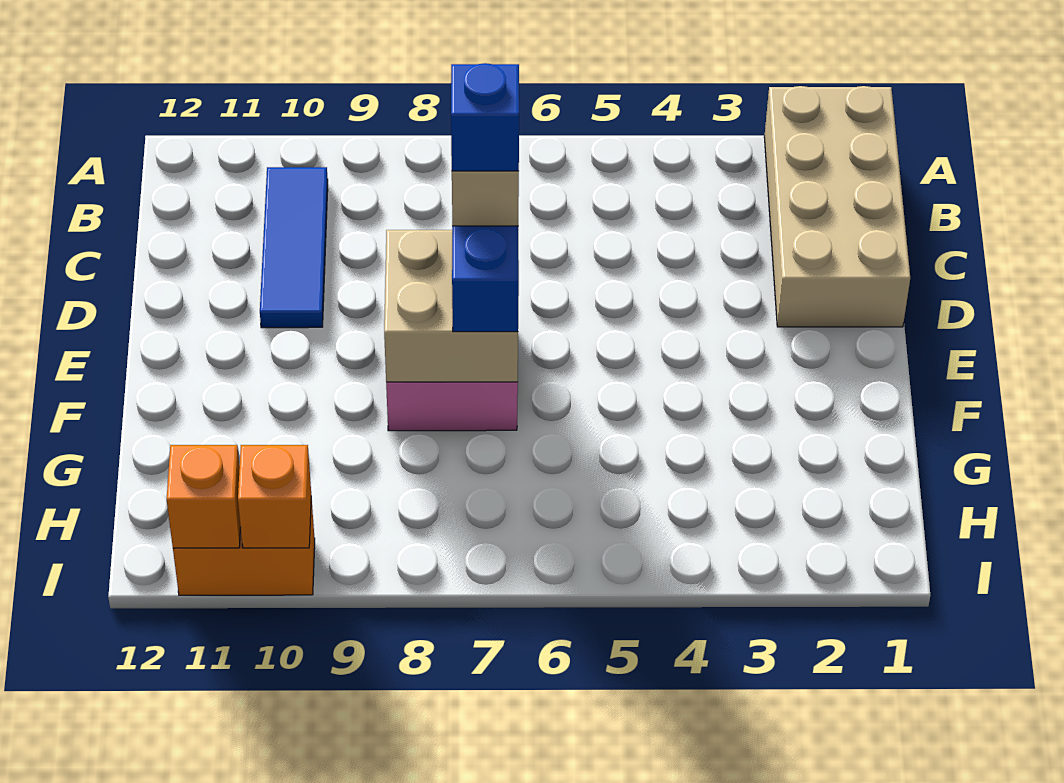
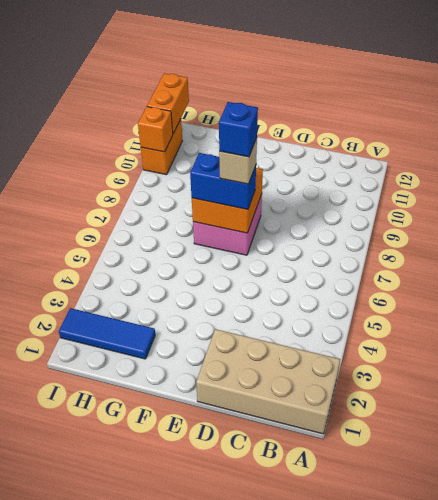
blue 1x3 tile [260,167,328,328] -> blue 1x3 tile moved to [59,308,155,359]
tan 2x2 brick [384,230,518,382] -> orange 2x2 brick [192,168,263,233]
orange 1x1 brick [167,445,241,548] -> orange 1x2 brick [147,73,189,134]

